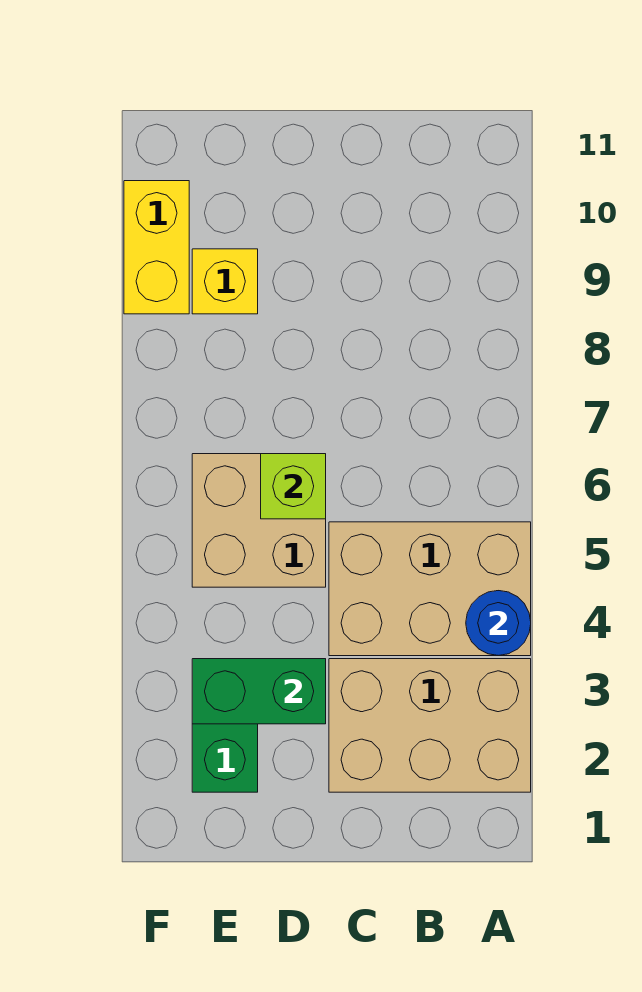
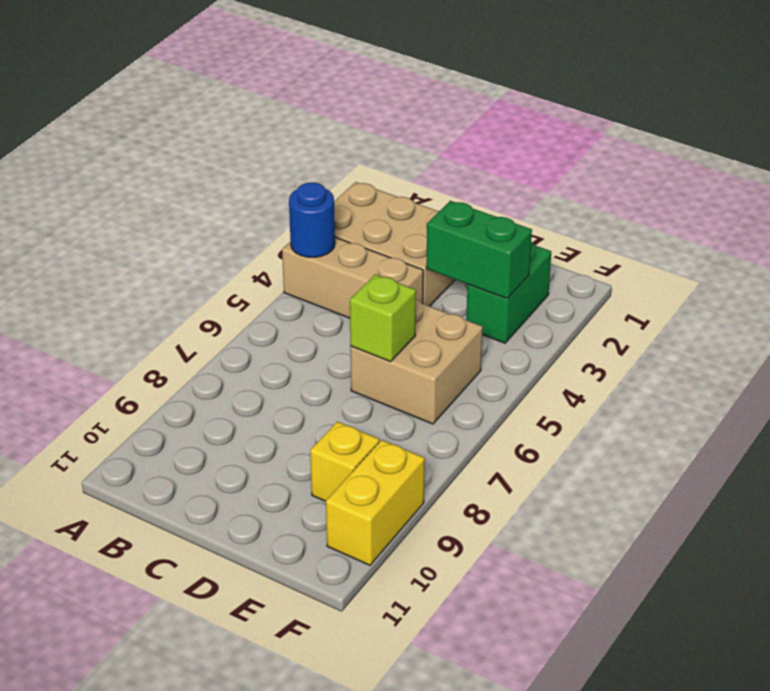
tan 2x3 brick [329,522,531,656] -> tan 1x3 brick [282,237,423,318]

